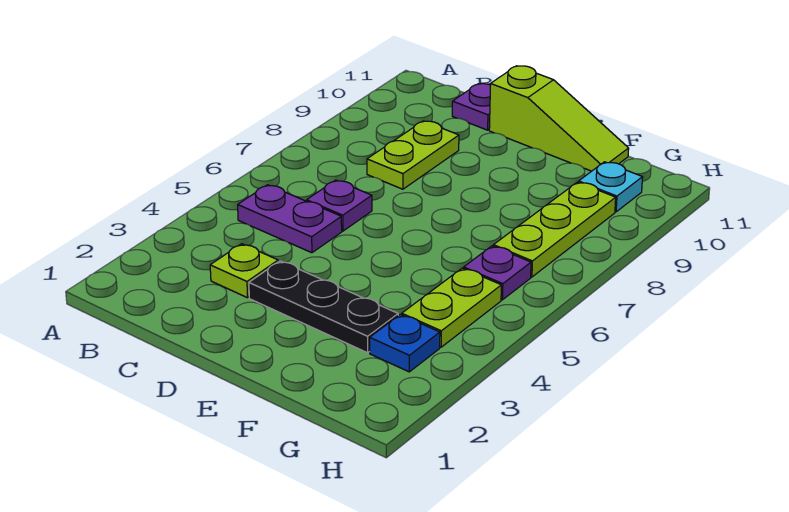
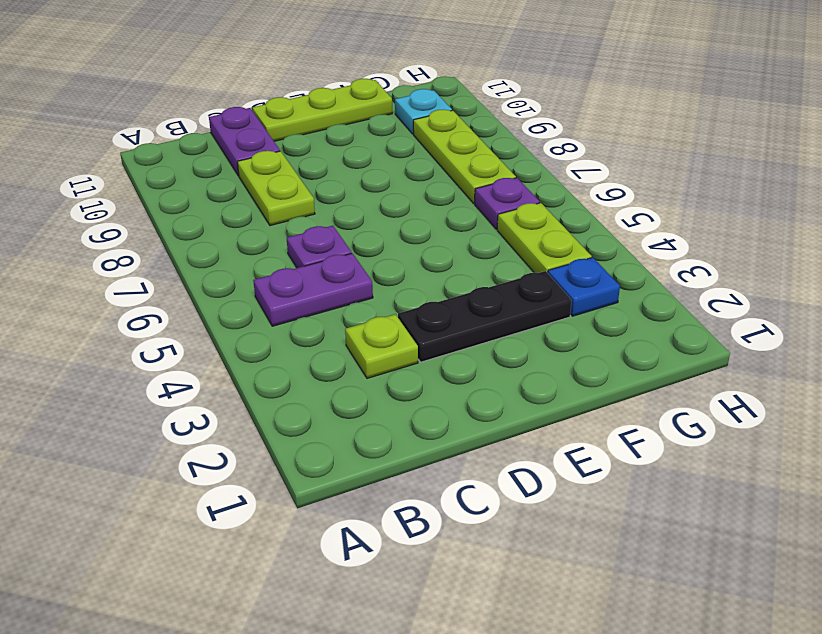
purple 1x1 plate [452,84,490,130] -> purple 1x2 plate [209,107,280,176]
lime 1x3 slope [489,66,629,171] -> lime 1x3 plate [252,79,392,141]

